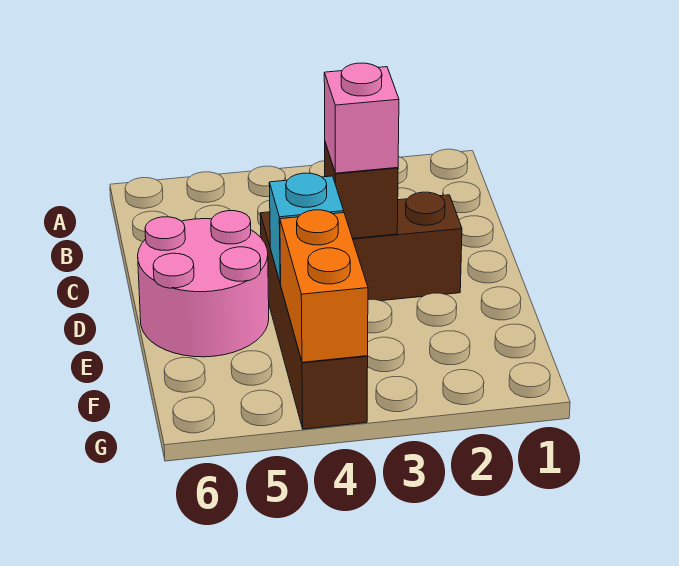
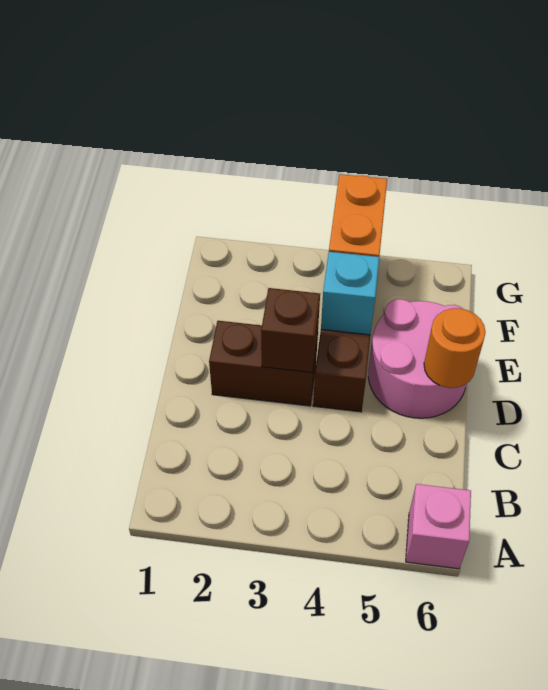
pink 1x1 brick [324,63,399,173] -> pink 1x1 brick moved to [406,484,471,569]
none -> orange 1x1 round brick [424,308,486,388]

